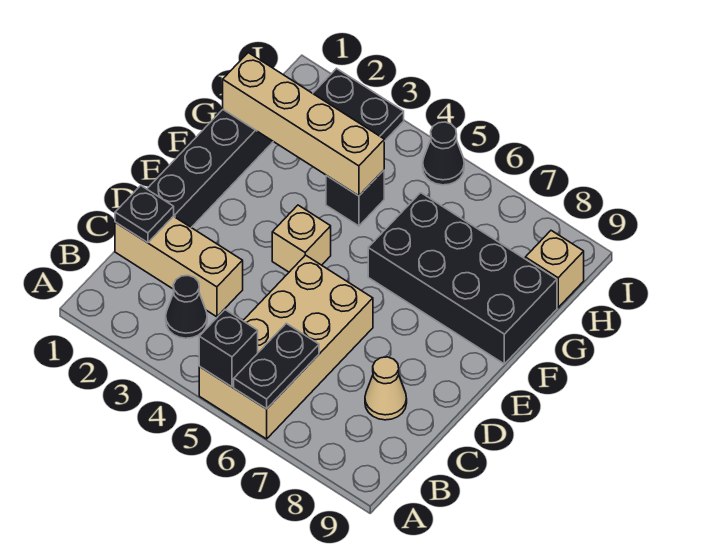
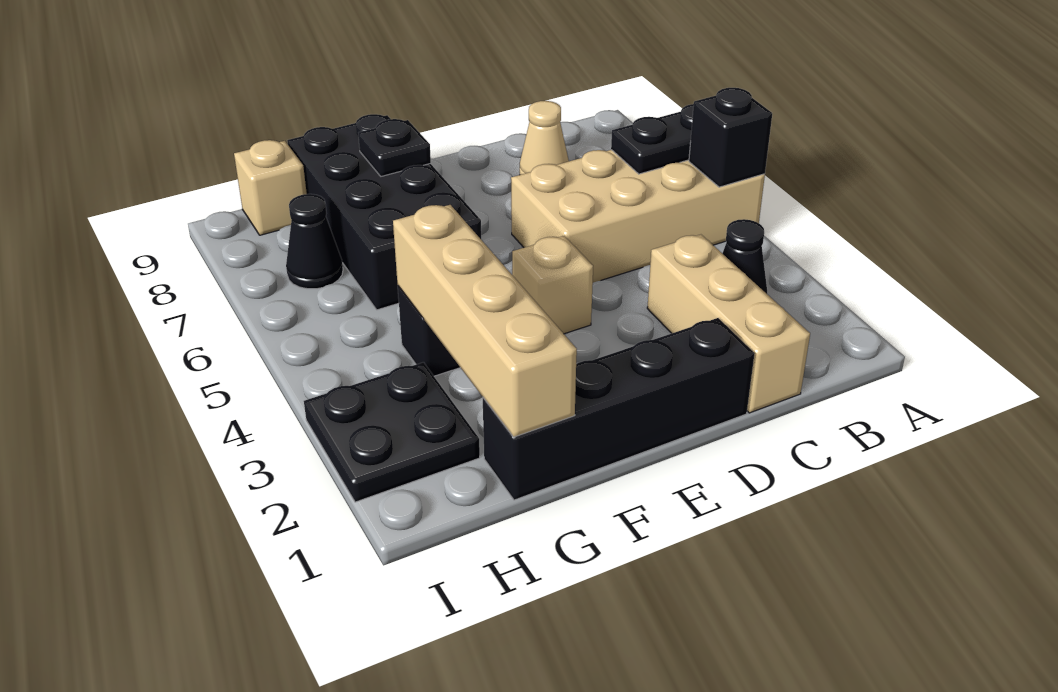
black 1x1 plate [115,186,174,243] -> black 1x1 plate moved to [358,119,431,176]
black 1x1 cone [423,122,464,185] -> black 1x1 cone moved to [286,194,343,289]

